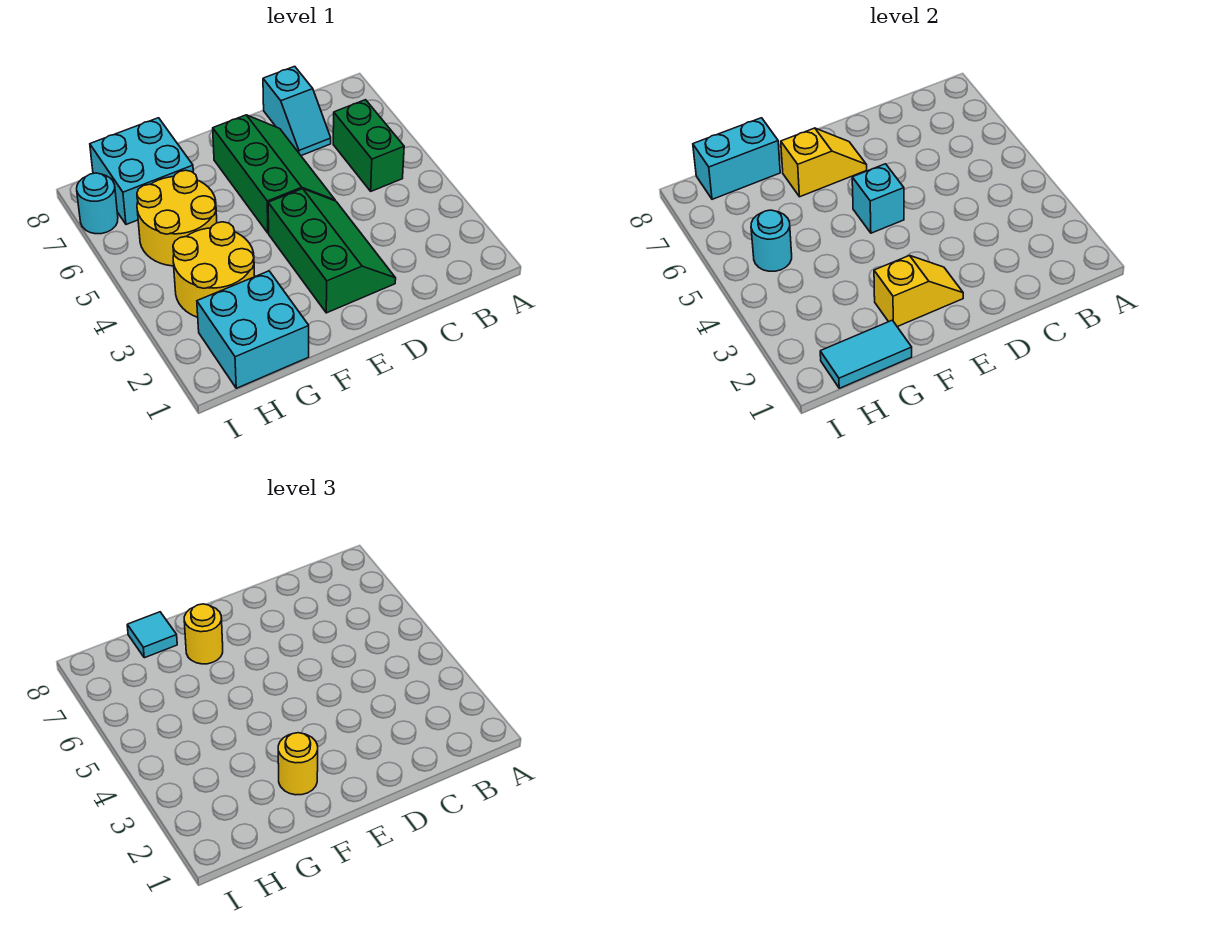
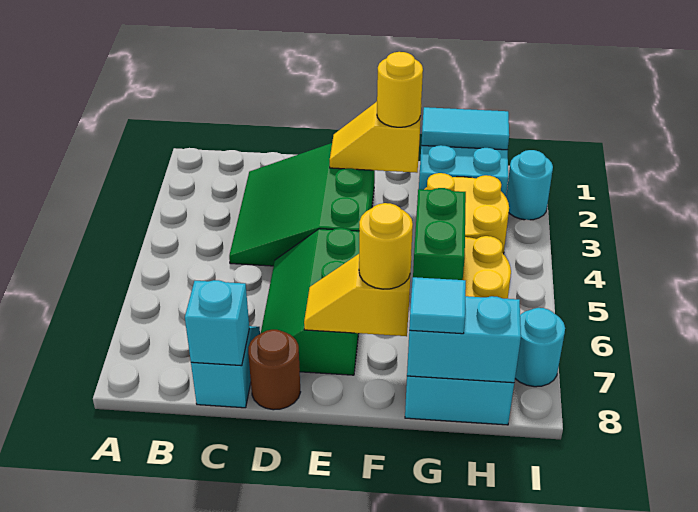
green 1x2 brick [333,100,404,191] -> green 1x2 brick moved to [413,188,466,280]
green 2x3 slope [268,189,396,313] -> green 3x3 slope [229,143,375,266]
none -> brown 1x1 round brick [248,330,300,410]
cyan 1x1 brick [852,164,904,233] -> cyan 1x1 brick moved to [185,280,249,366]
cyan 1x1 round brick [751,210,792,271] -> cyan 1x1 round brick moved to [506,150,553,220]

